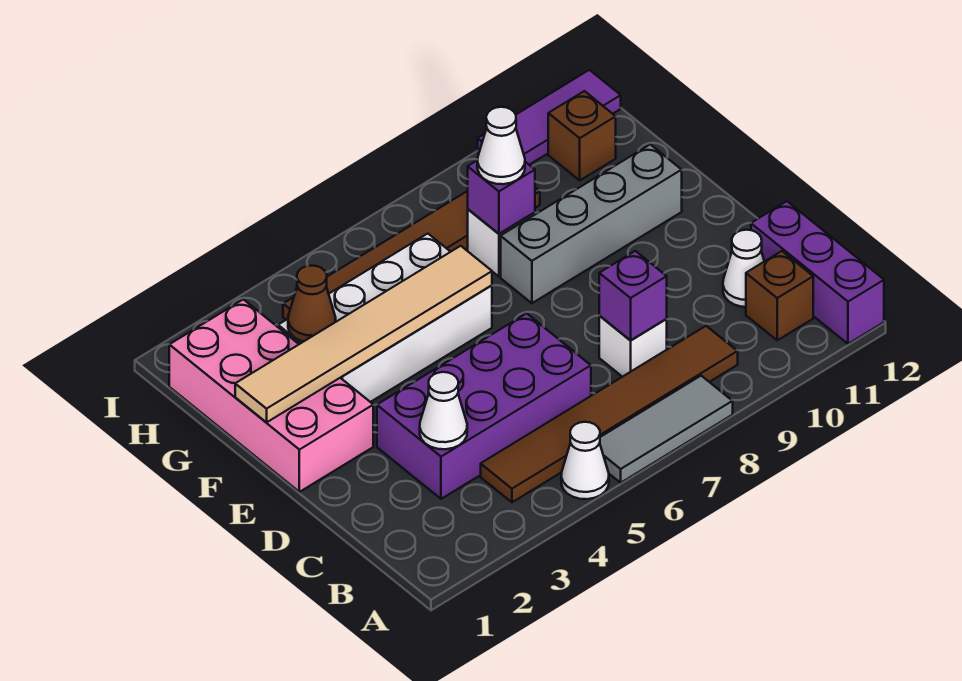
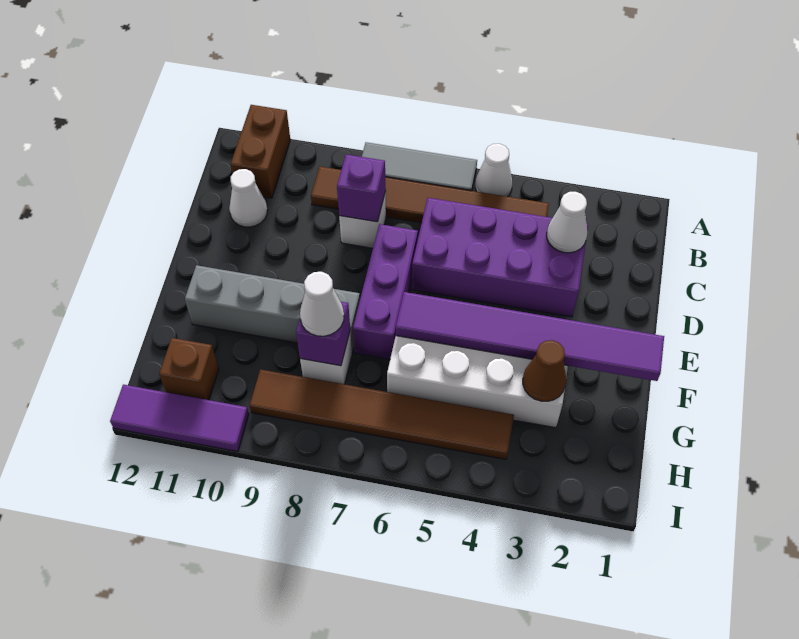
purple 1x3 brick [751,201,884,344] -> purple 1x3 brick moved to [353,224,418,359]
brown 1x1 brick [746,251,813,340] -> brown 1x2 brick [231,105,290,198]
pink 2x4 brick [169,299,373,492] -> none
tan 1x6 tile [235,246,492,422] -> purple 1x6 tile [396,292,664,381]

